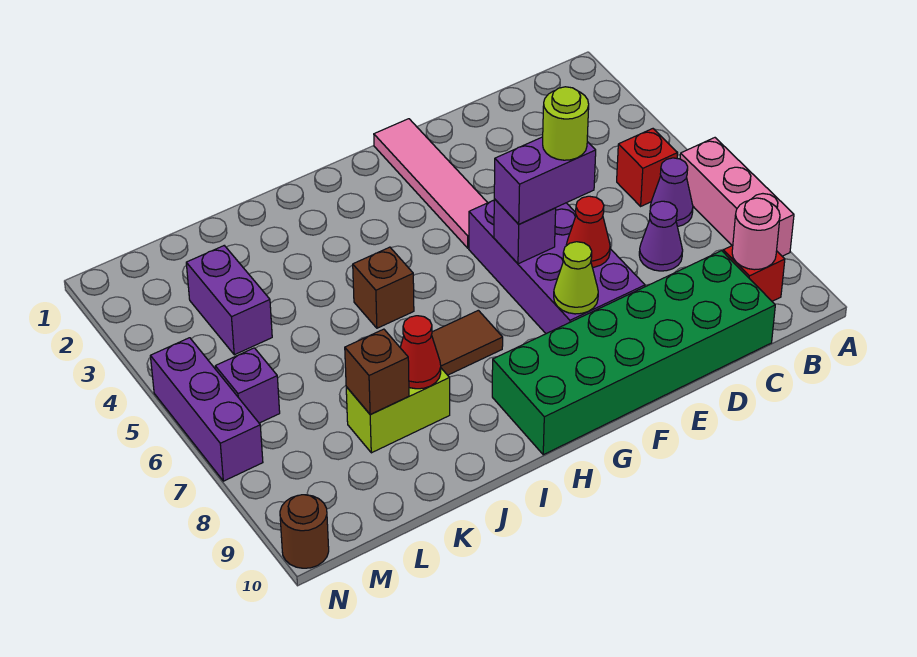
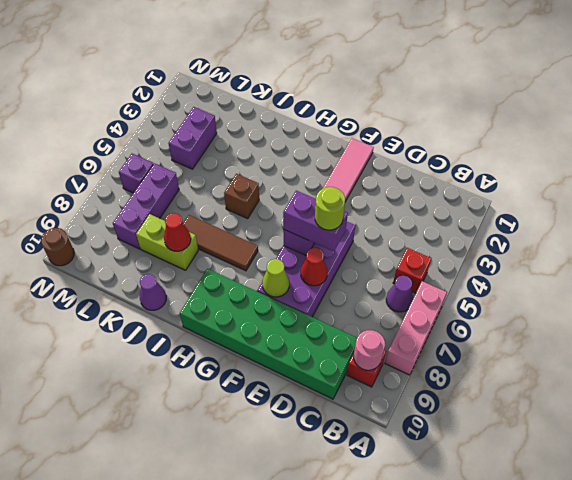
purple 1x1 cone [639,201,683,271] -> purple 1x1 cone moved to [140,274,166,310]
brown 1x1 brick [345,329,409,414] -> none
purple 1x3 brick [150,338,263,481] -> purple 1x3 brick moved to [113,163,179,249]

